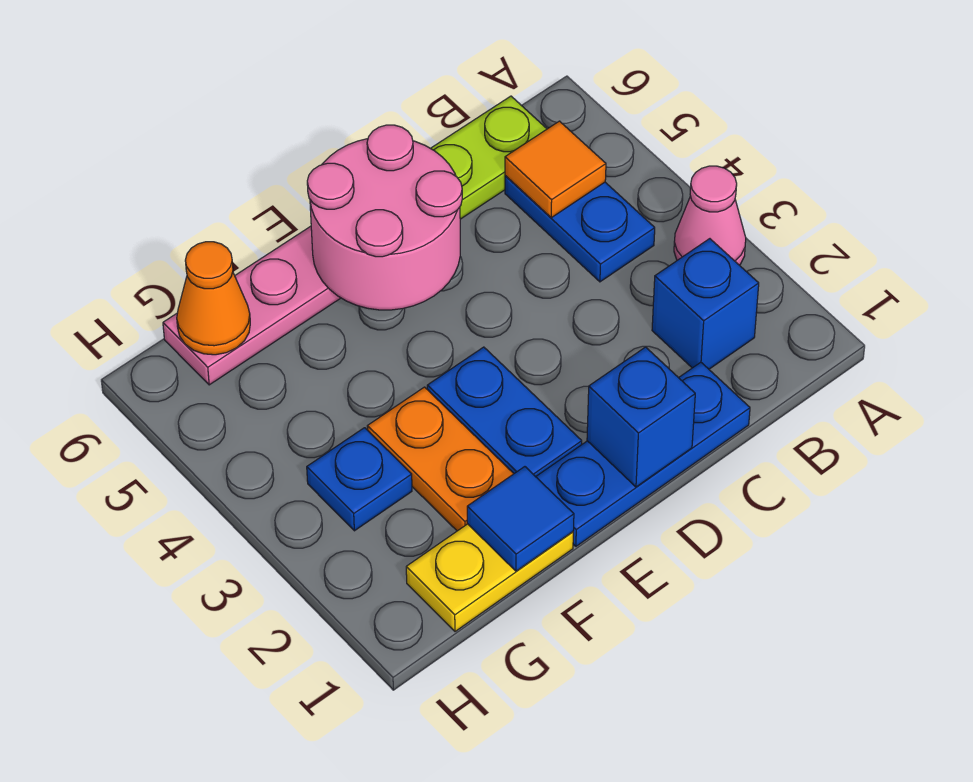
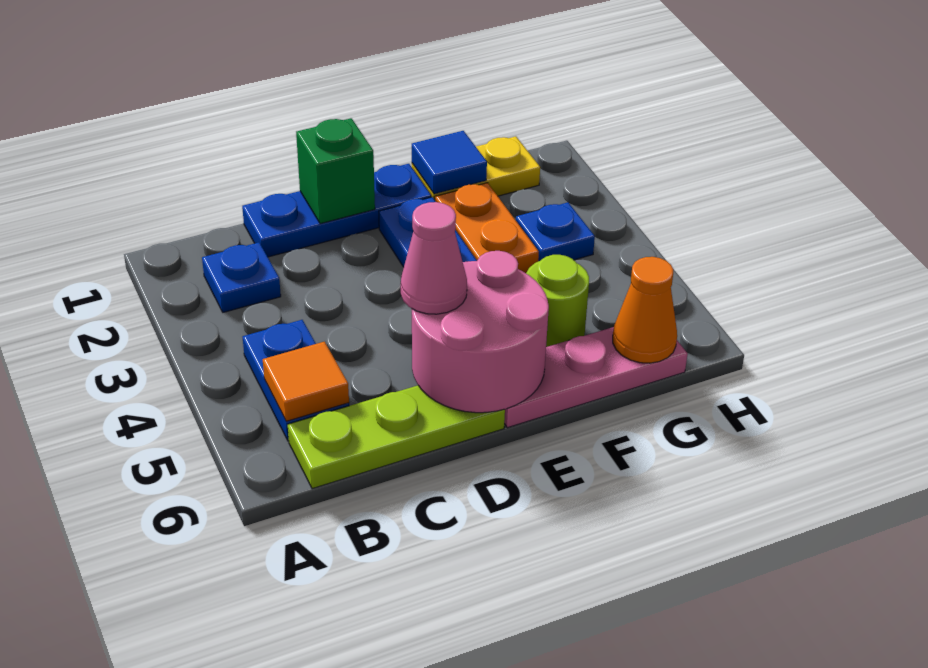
pink 1x1 cone [674,166,746,265] -> pink 1x1 cone moved to [401,202,467,314]
blue 1x1 brick [652,239,759,369] -> blue 1x1 plate [202,242,281,312]
blue 1x1 brick [587,347,695,487] -> green 1x1 brick [296,118,375,224]
none -> lime 1x1 round brick [526,255,589,347]

